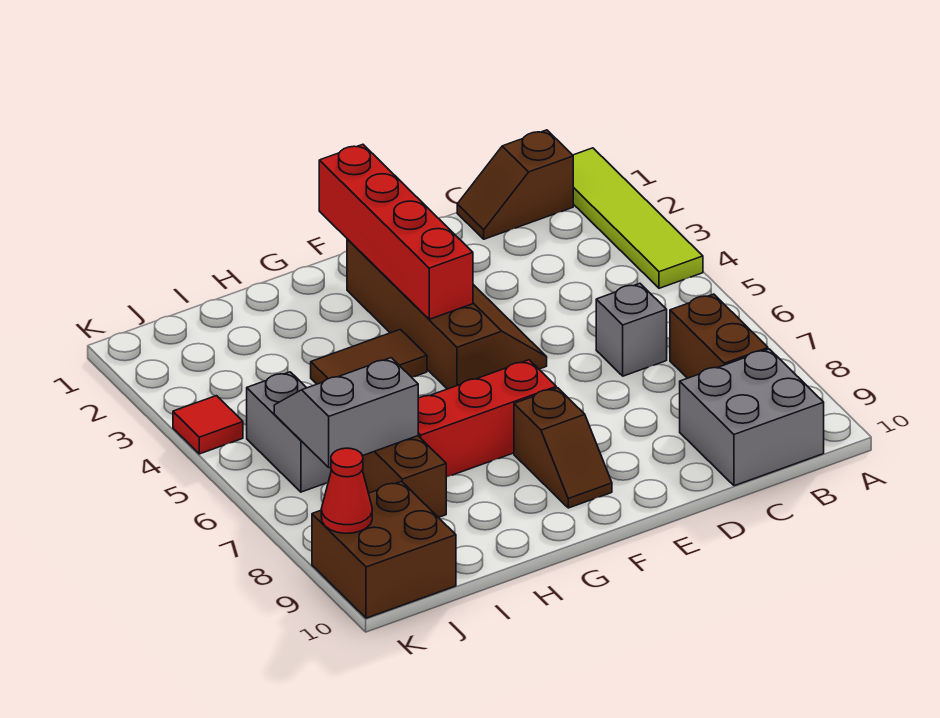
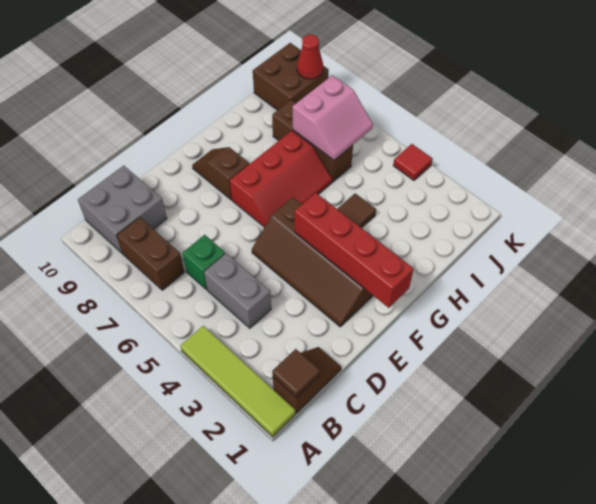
none -> brown 1x1 tile [272,349,320,398]
grey 1x1 brick [596,283,667,376] -> green 1x1 brick [182,235,225,289]
grey 2x2 slope [274,358,418,468] -> pink 2x2 slope [292,75,373,160]
grey 1x2 brick [247,372,331,492] -> grey 1x2 brick moved to [204,253,271,328]

